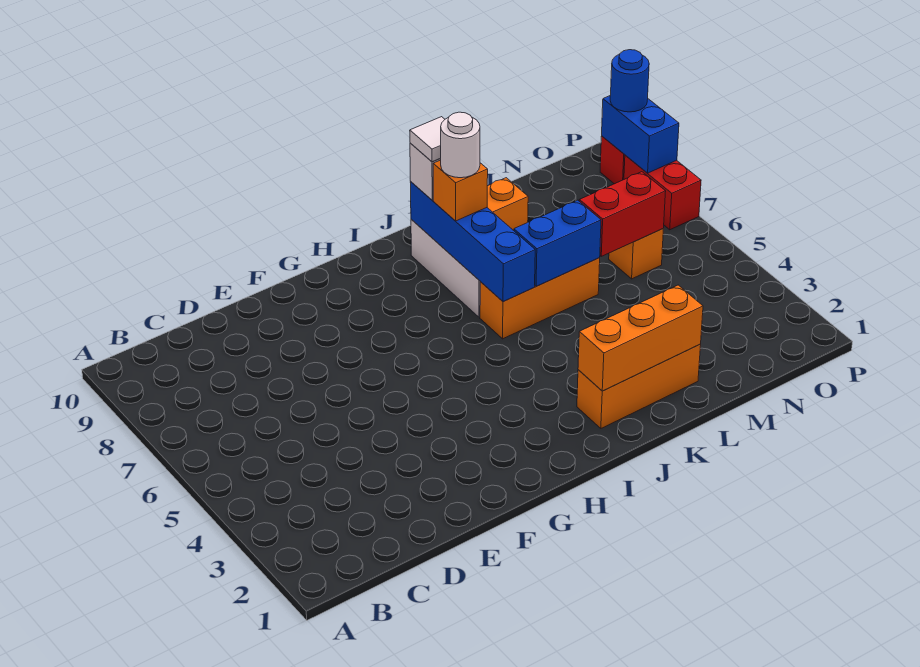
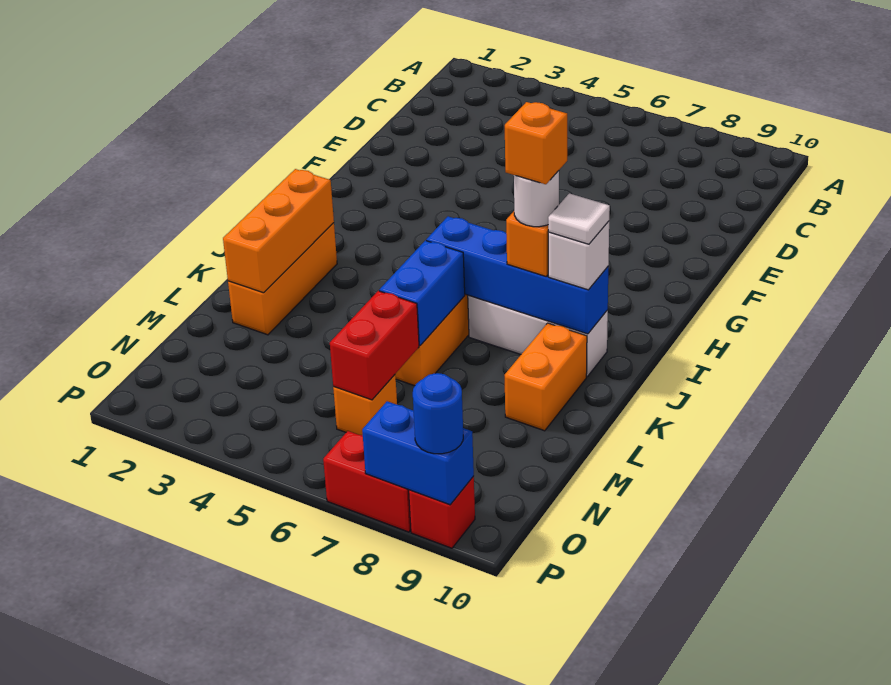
none -> orange 1x1 brick [505,102,567,184]

